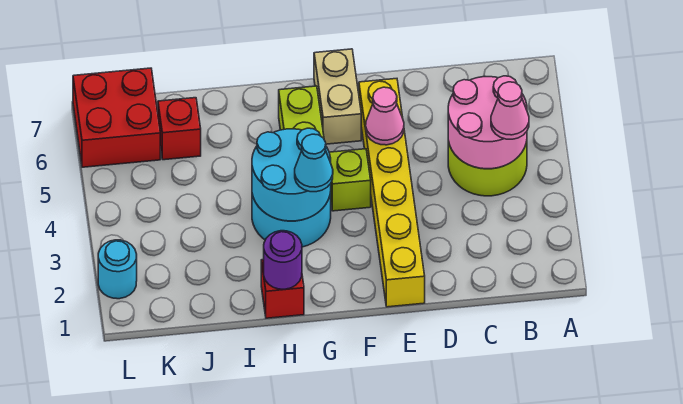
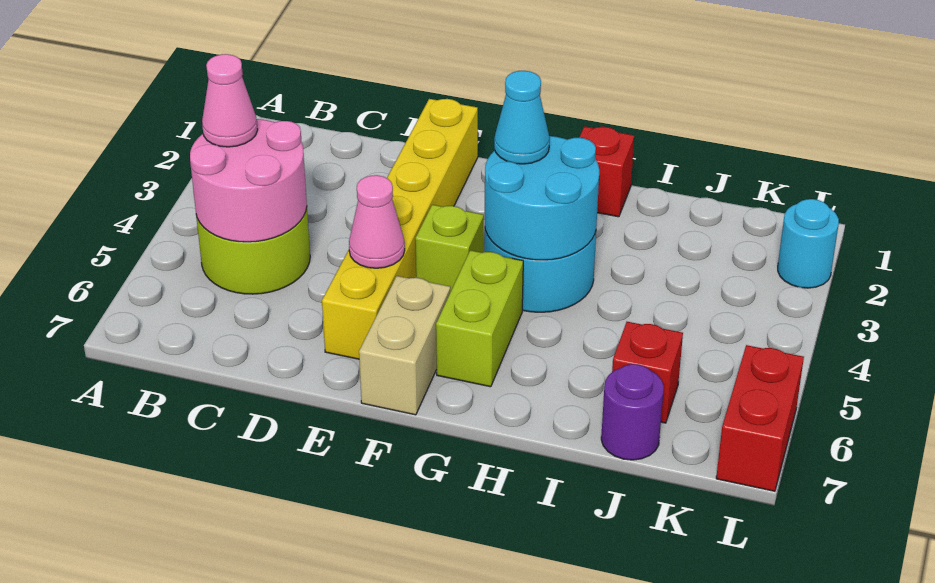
purple 1x1 round brick [264,231,302,289] -> purple 1x1 round brick moved to [601,364,664,460]
red 2x2 brick [73,68,160,167] -> red 1x2 brick [716,345,804,491]

